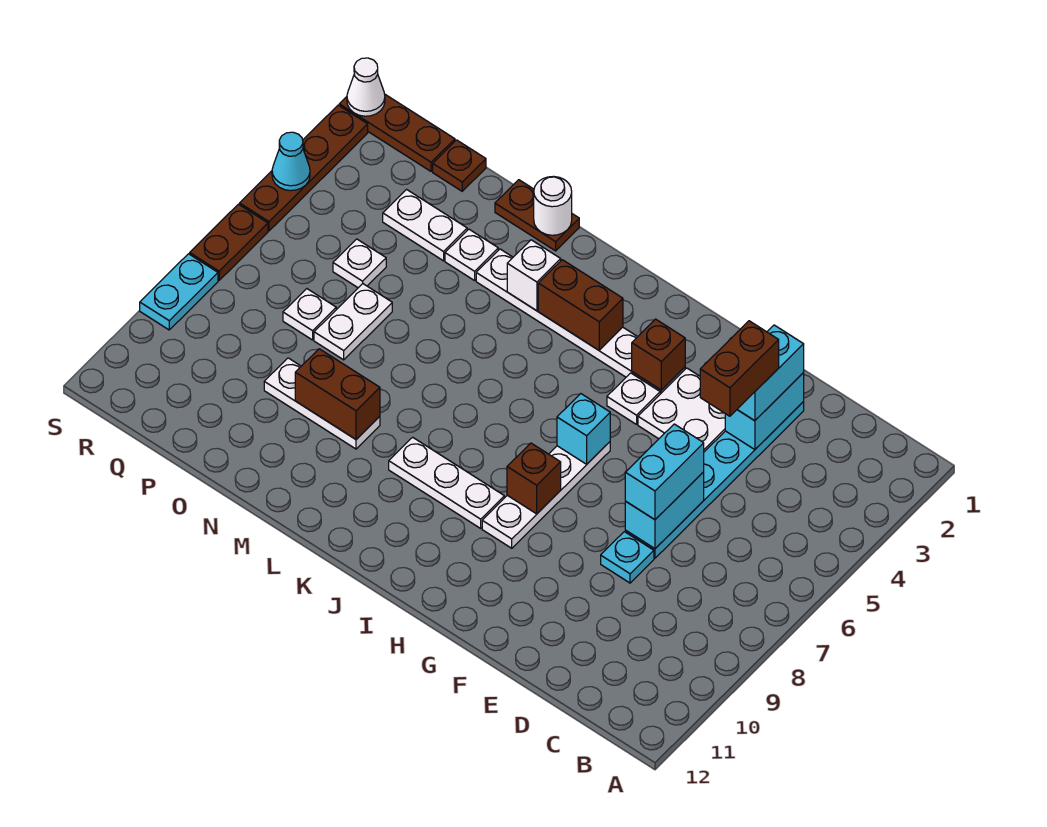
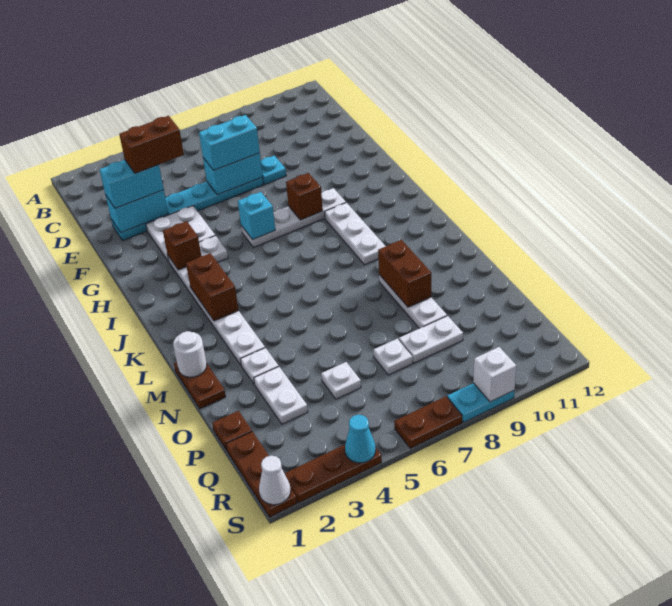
white 1x1 brick [507,240,561,311] -> white 1x1 brick moved to [473,347,516,402]
white 1x2 plate [314,284,392,360] -> white 1x2 plate moved to [399,316,463,363]
brown 1x4 plate [239,105,368,231] -> brown 1x3 plate [284,445,382,503]

